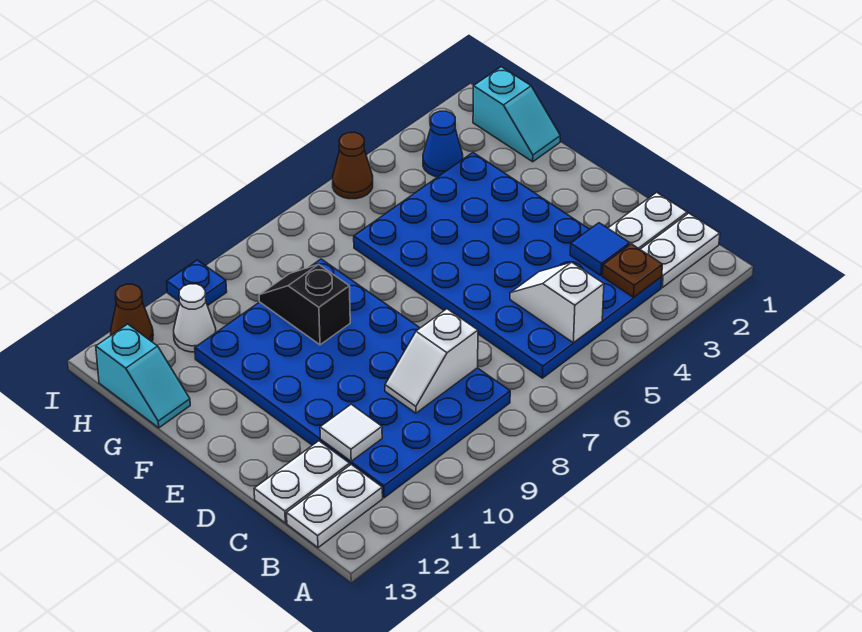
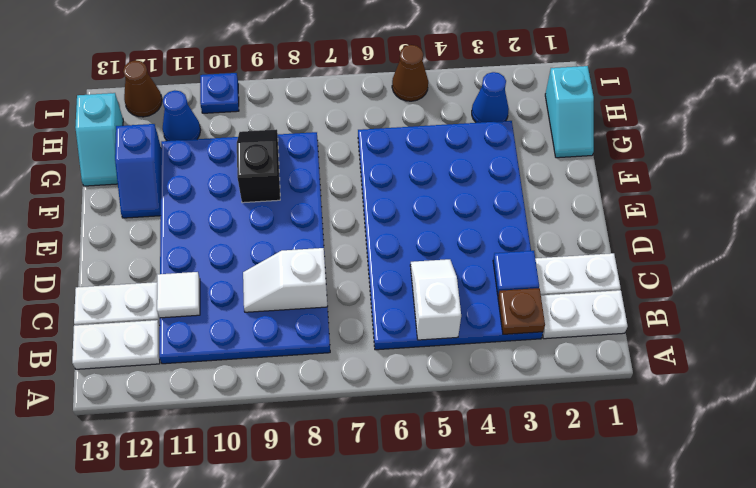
none -> blue 1x2 slope [115,124,161,218]
white 1x1 cone [174,284,216,352] -> blue 1x1 cone [163,90,201,141]

